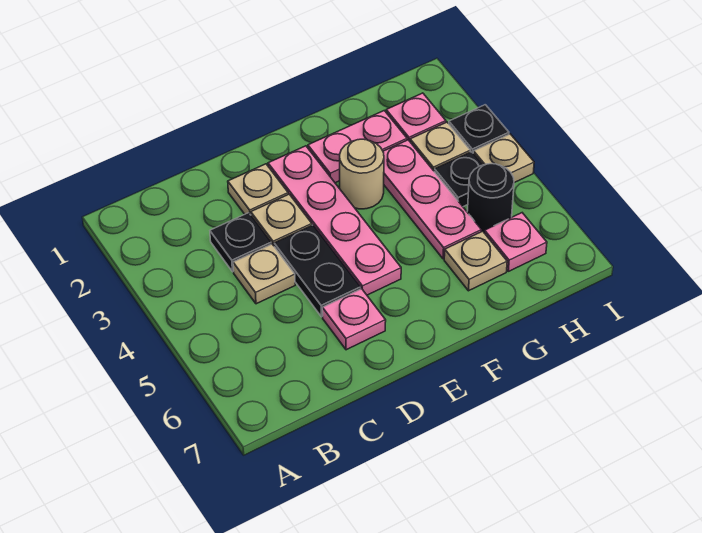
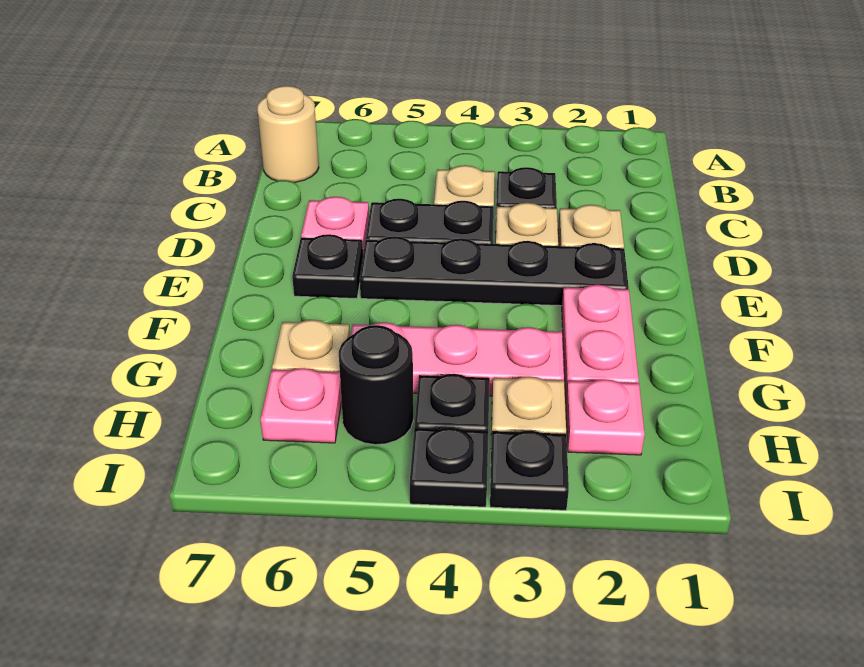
pink 1x4 plate [268,146,401,295] -> black 1x4 plate [360,236,629,306]
none -> black 1x1 plate [292,234,363,298]
tan 1x1 round brick [340,139,384,209] -> tan 1x1 round brick moved to [257,86,319,182]
tan 1x1 plate [473,134,534,183] -> black 1x1 plate [410,427,488,507]

